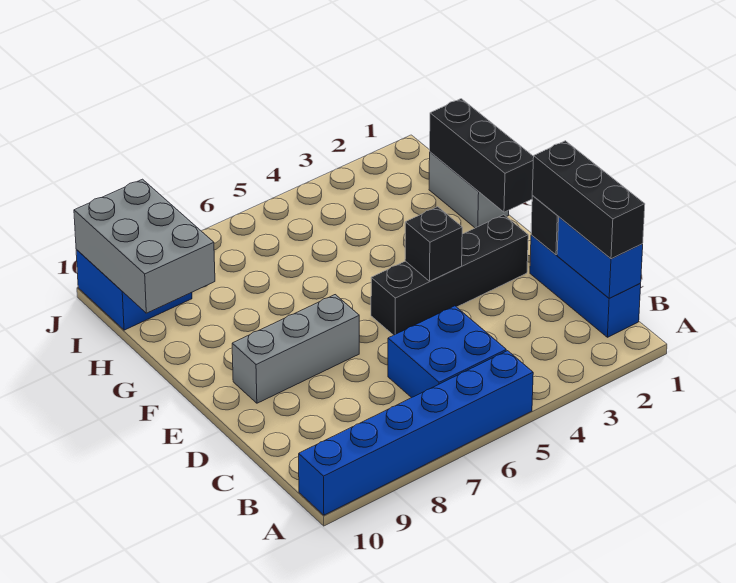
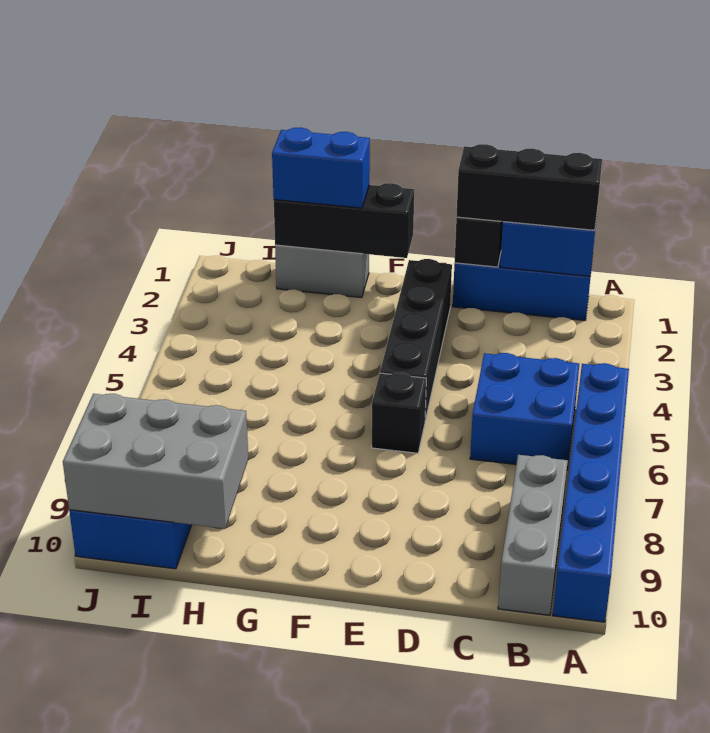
black 1x1 brick [405,207,462,281] -> black 1x1 brick moved to [372,373,426,453]
grey 1x3 brick [232,295,359,403] -> grey 1x3 brick moved to [498,455,568,615]
none -> blue 1x2 brick [272,127,370,208]

